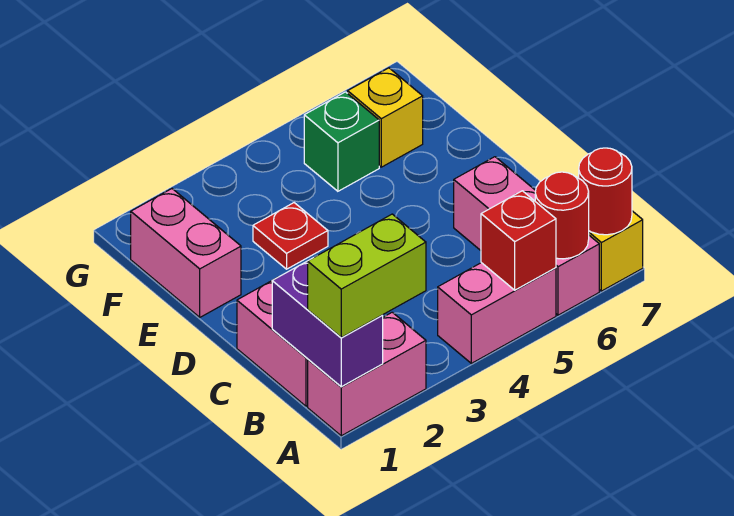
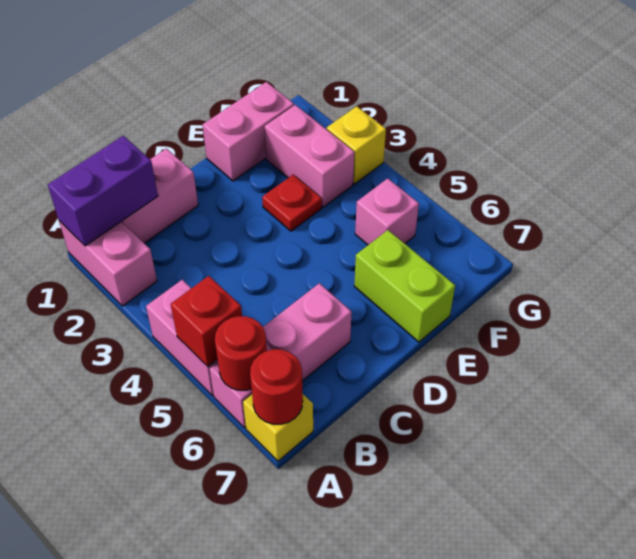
lime 1x2 brick [308,214,426,338] -> lime 1x2 brick moved to [354,230,455,342]
none -> pink 1x2 brick [265,105,354,207]
green 1x1 brick [304,92,379,191] -> pink 1x1 brick [355,178,419,245]
yellow 1x1 brick [348,68,423,167] -> yellow 1x1 brick moved to [327,106,386,184]

